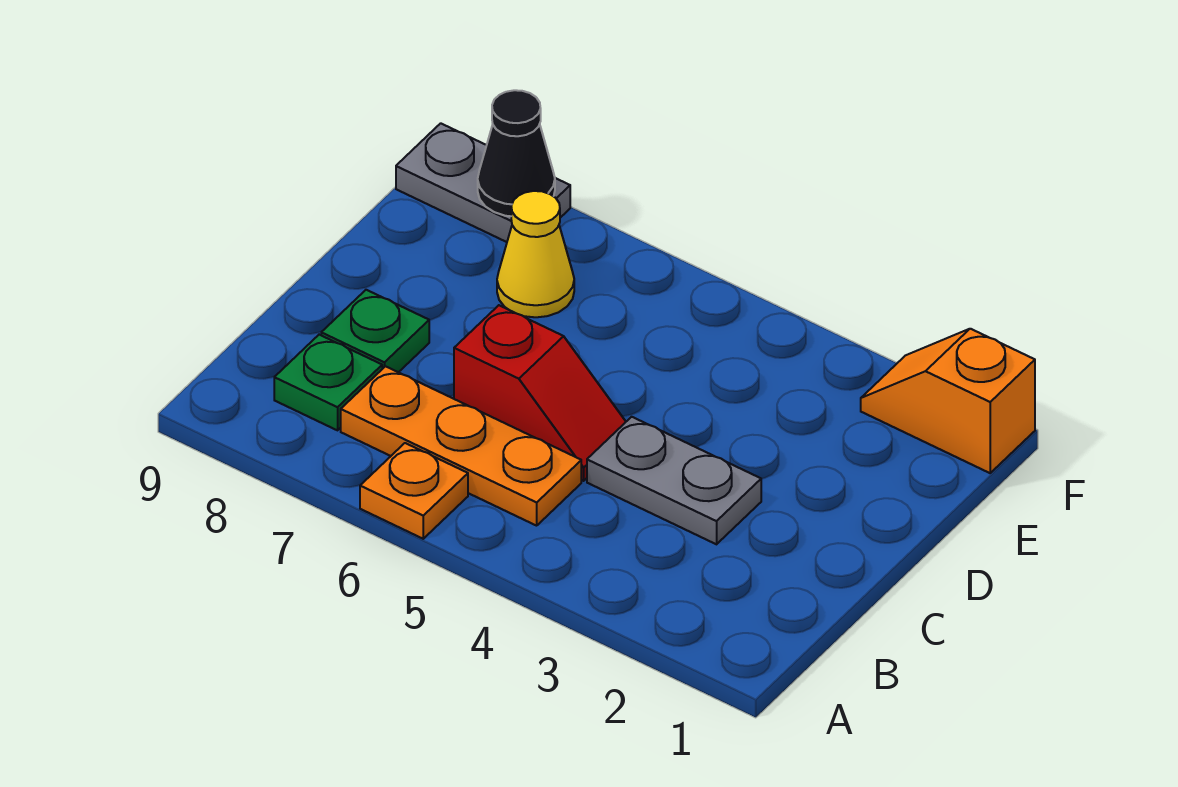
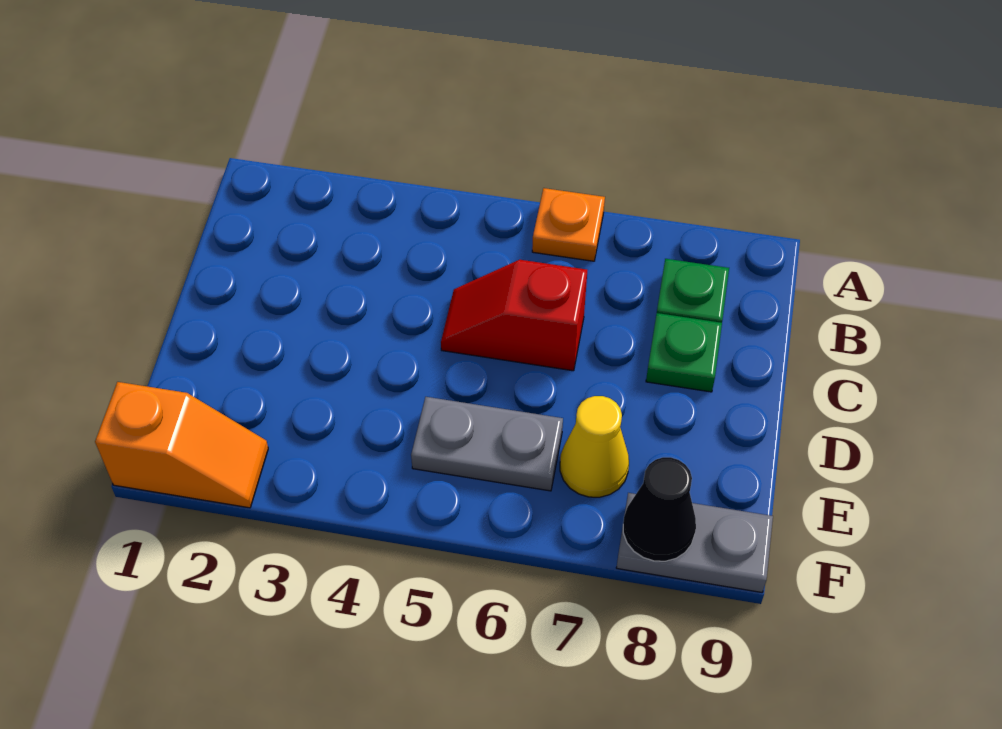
orange 1x3 plate [341,366,581,526] -> none
grey 1x2 plate [587,417,761,544] -> grey 1x2 plate moved to [411,397,563,491]

